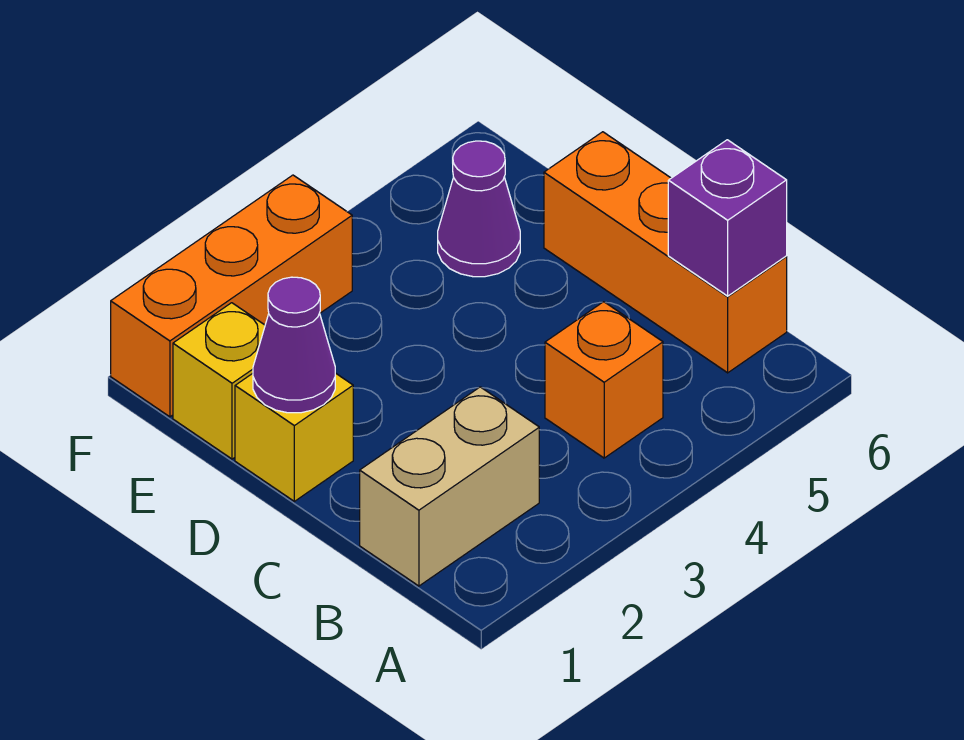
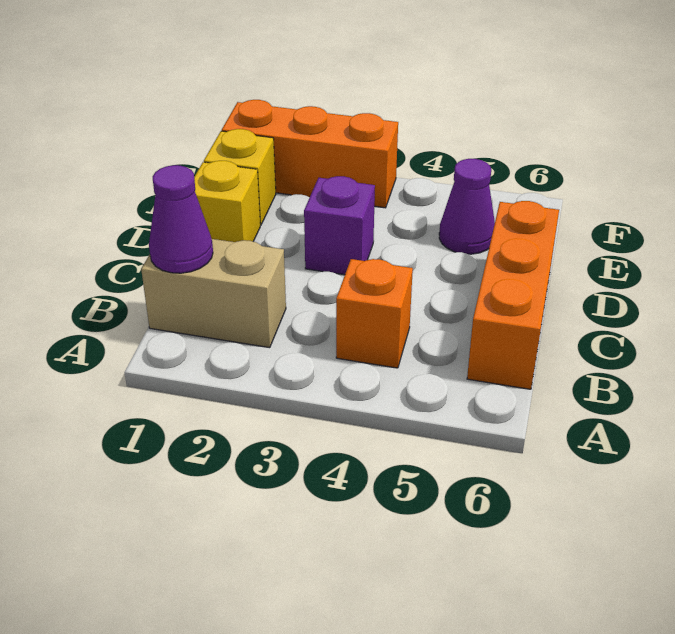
purple 1x1 brick [668,140,787,296] -> purple 1x1 brick moved to [304,176,375,275]
purple 1x1 cone [253,277,335,413] -> purple 1x1 cone moved to [149,165,213,273]

